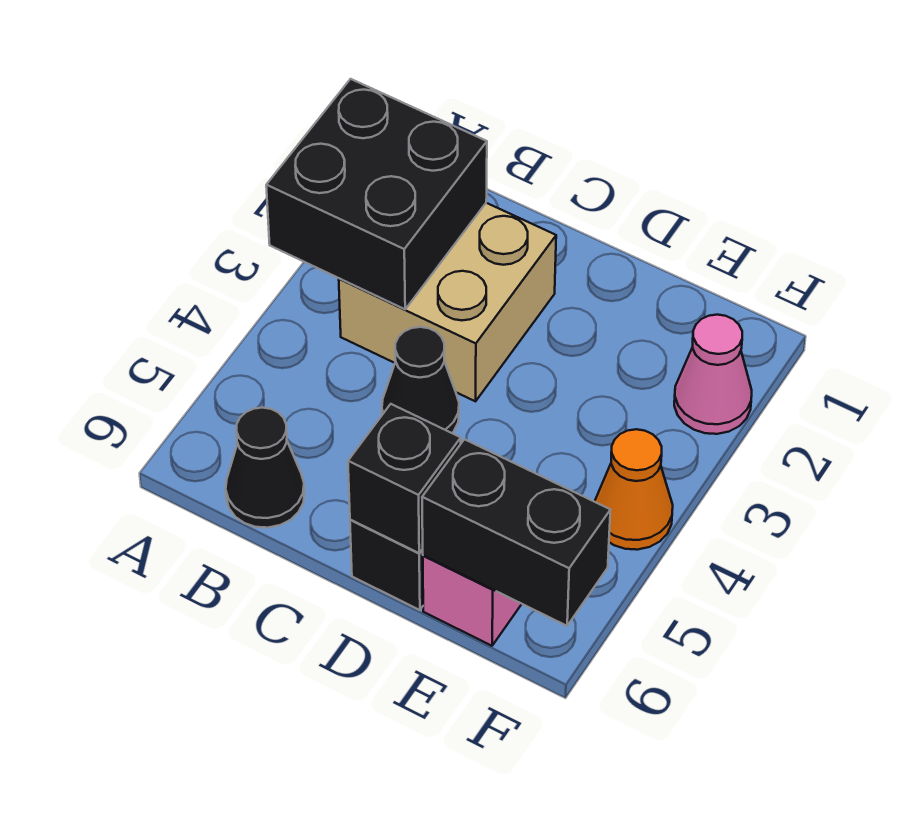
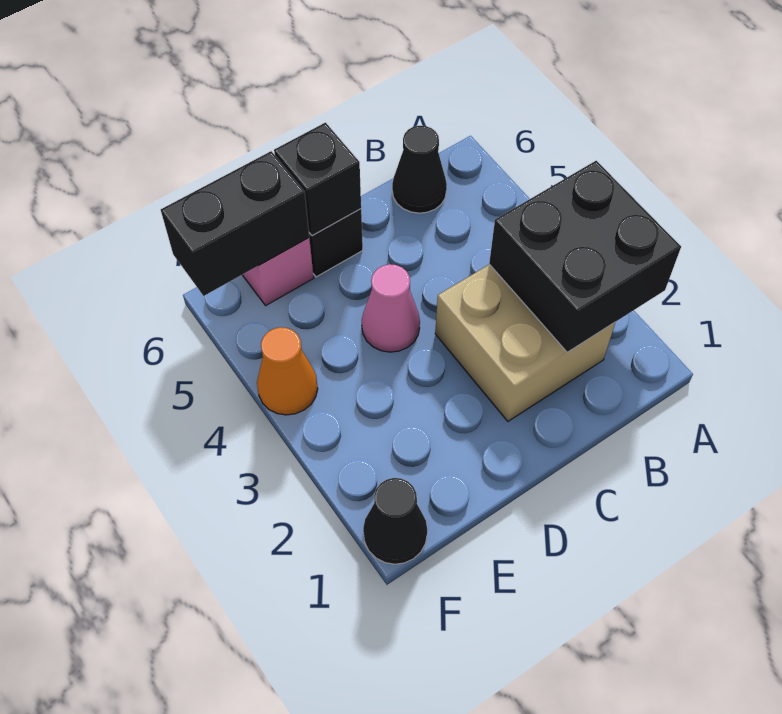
black 1x1 cone [382,327,459,433] -> black 1x1 cone moved to [363,478,427,564]
pink 1x1 cone [674,315,752,434] -> pink 1x1 cone moved to [362,264,420,352]

